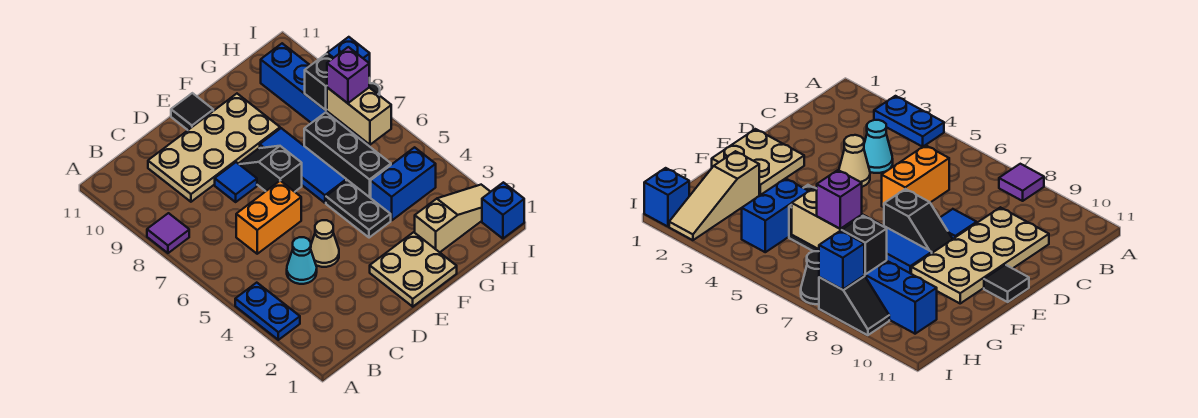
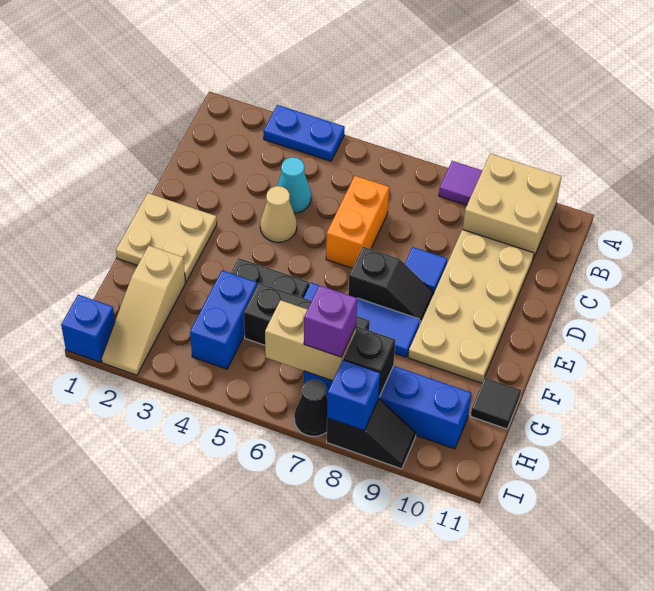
none -> tan 2x2 brick [463,154,561,259]
black 1x1 tile [171,93,213,130] -> black 1x1 tile moved to [471,378,521,429]

